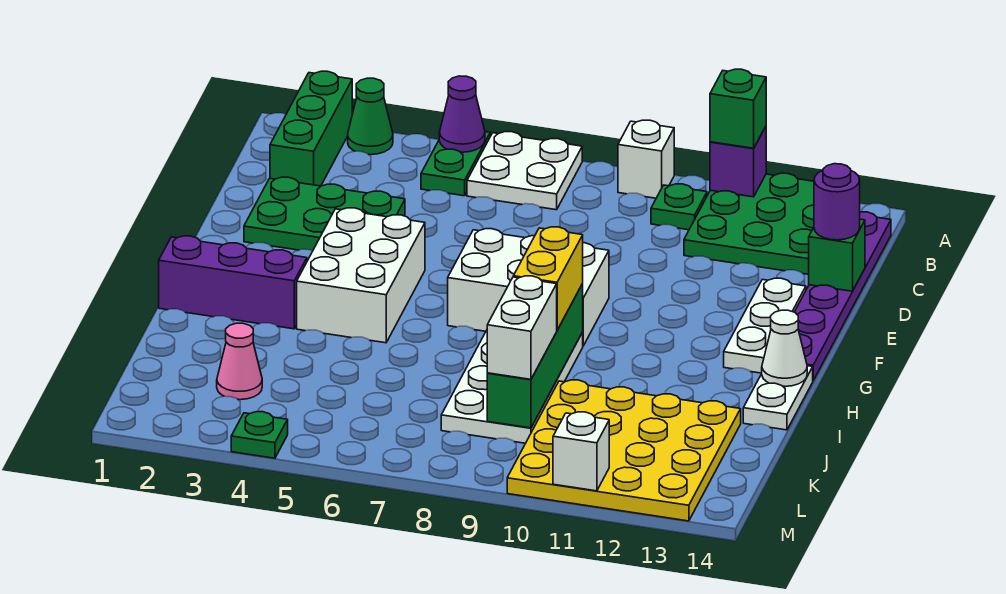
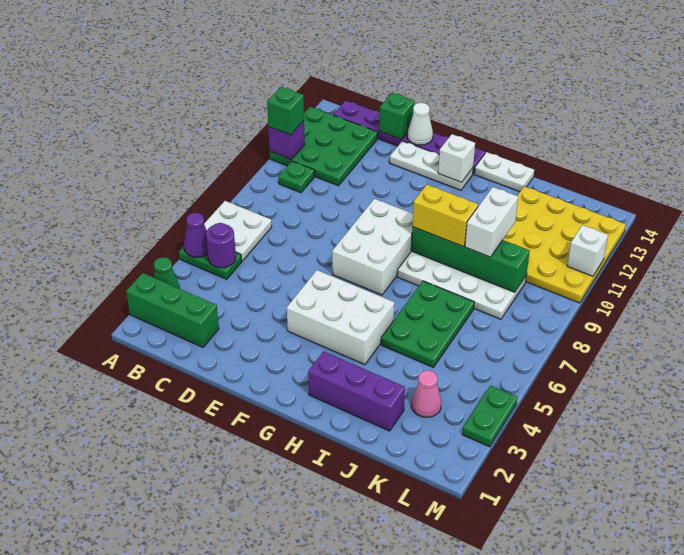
white 1x1 brick [618,120,674,198] -> white 1x1 brick moved to [438,134,475,182]
green 2x3 plate [244,177,405,251] -> green 2x3 plate moved to [381,281,474,368]
purple 1x1 round brick [814,164,860,240] -> purple 1x1 round brick moved to [206,223,236,268]
purple 1x3 brick [159,236,307,329] -> purple 1x3 brick turned to [308,351,405,431]
white 1x1 cone [762,310,807,387] -> white 1x1 cone moved to [407,103,433,145]
white 1x2 brick [487,276,557,379] -> white 1x2 brick turned to [465,187,518,257]
green 1x1 plate [231,412,288,458] -> green 1x2 plate [462,385,517,447]

